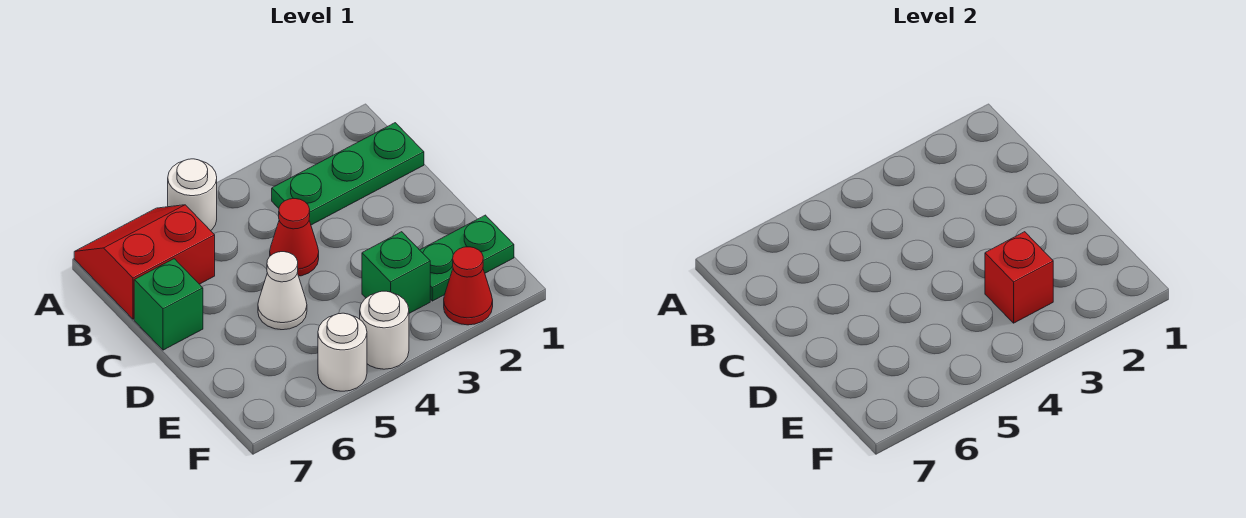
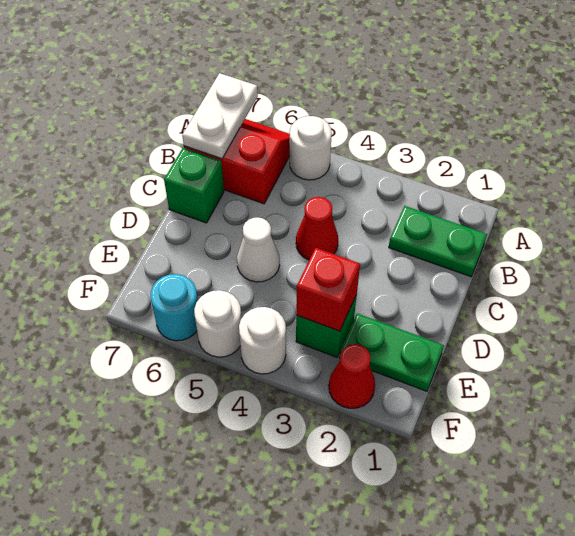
none -> white 1x2 plate [182,73,258,159]
green 1x3 plate [272,123,424,225] -> green 1x2 plate [389,206,487,277]
none -> cyan 1x1 round brick [151,274,198,341]

